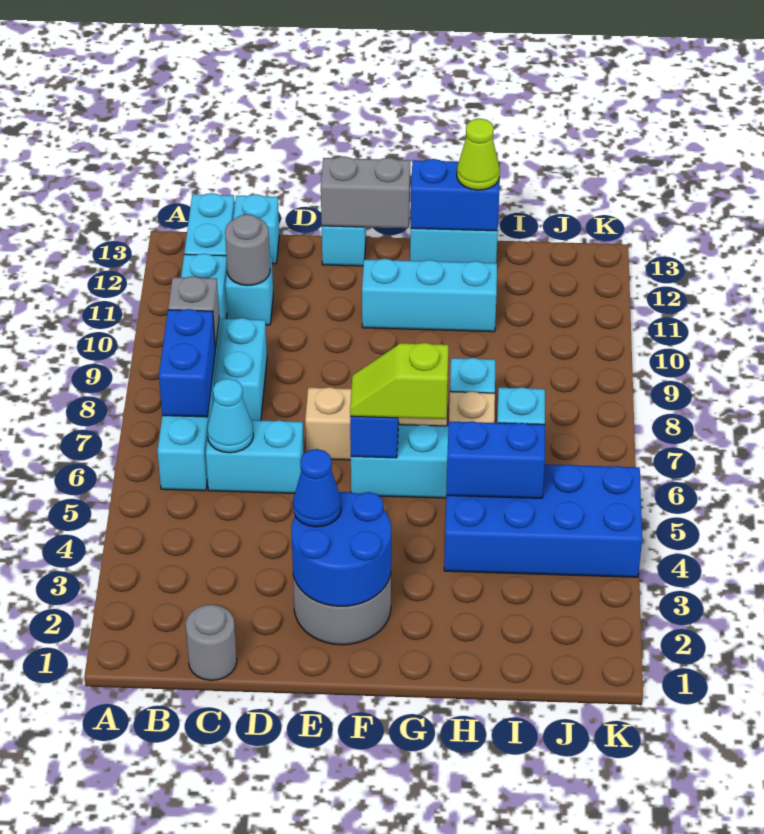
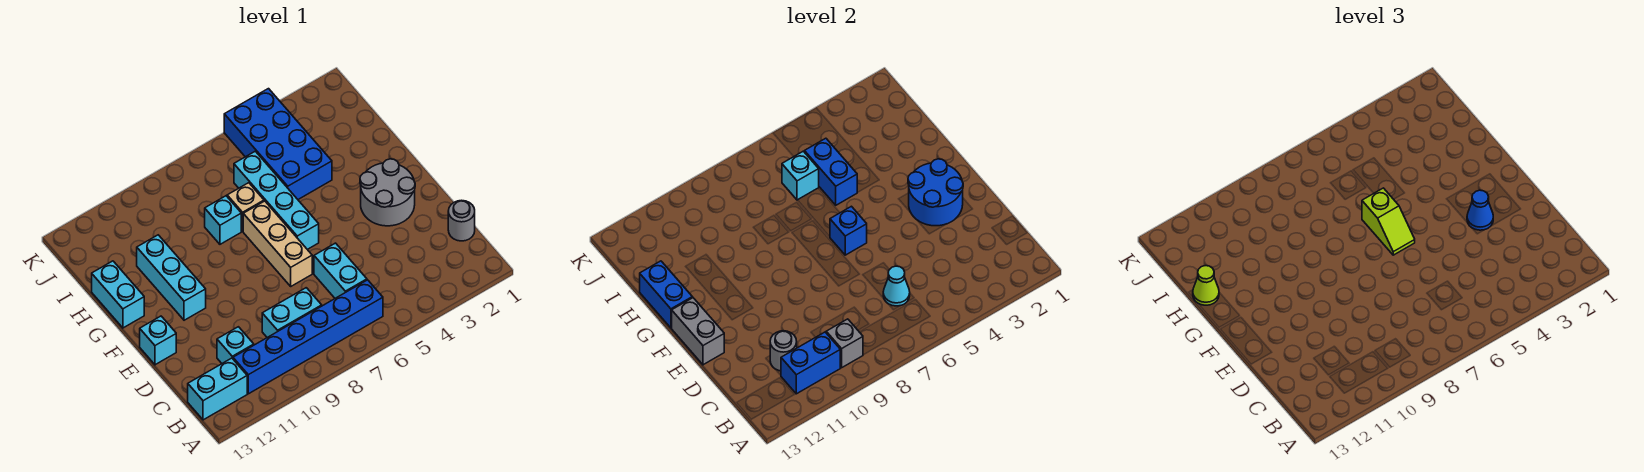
cyan 1x6 brick [158,253,227,491] -> blue 1x6 brick [233,280,383,394]
blue 1x2 brick [159,309,215,417] -> blue 1x2 brick moved to [781,332,840,394]
cyan 1x1 brick [233,194,279,264] -> none

